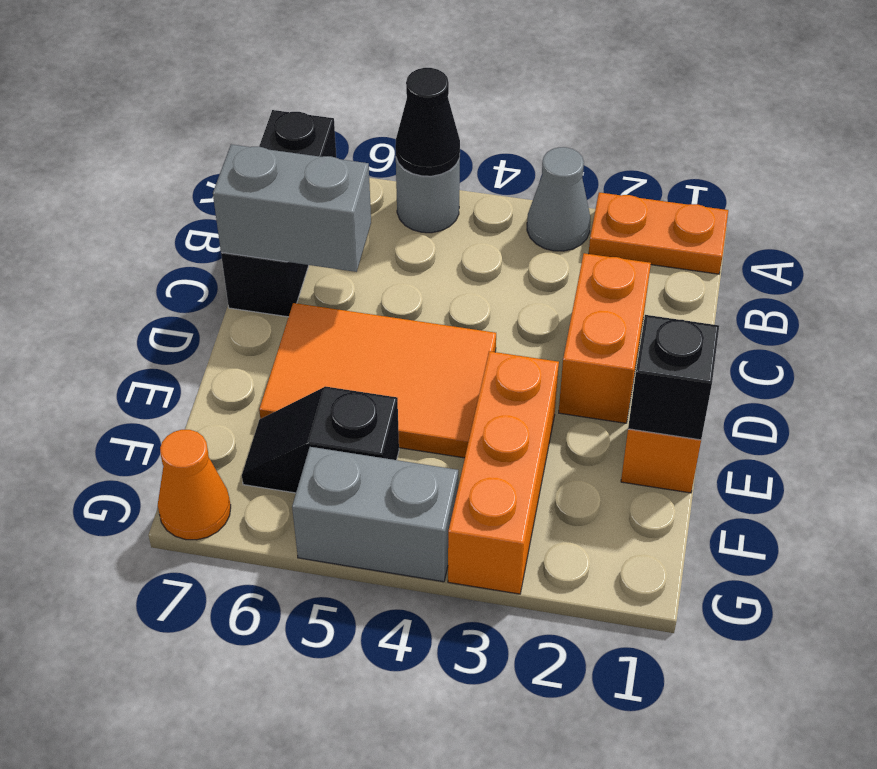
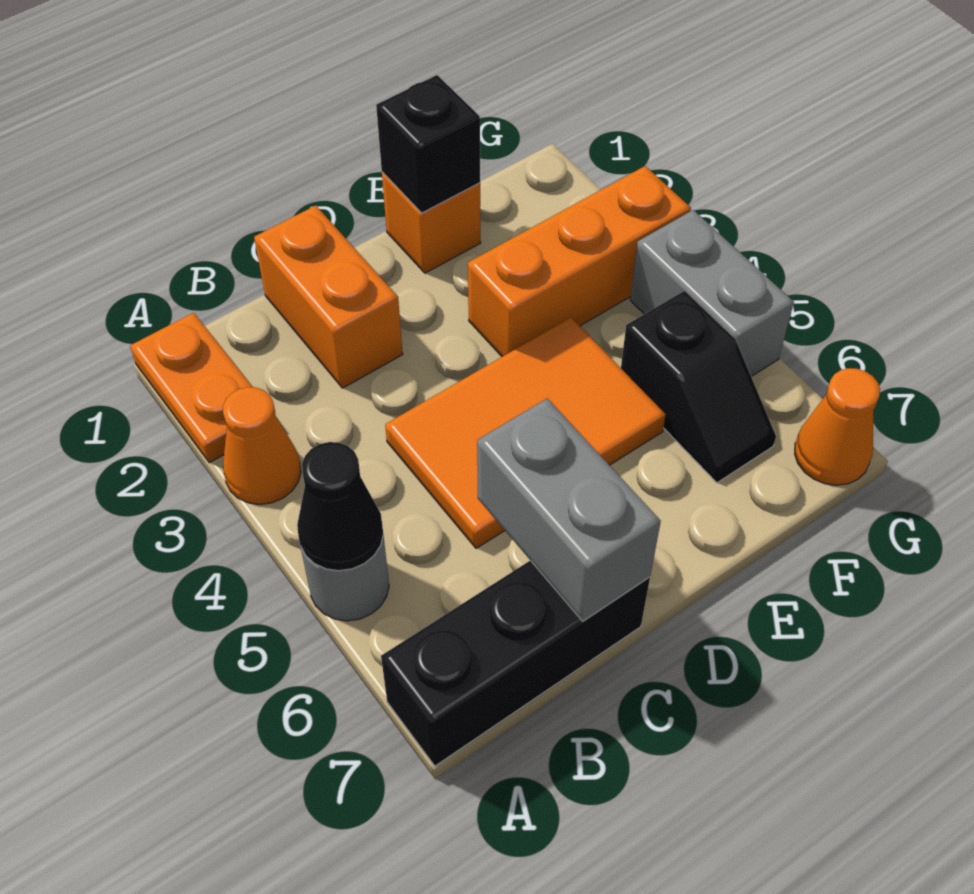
grey 1x1 cone [527,147,590,251] -> orange 1x1 cone [223,387,301,504]
orange 1x2 brick [559,253,651,423] -> orange 1x2 brick turned to [254,205,403,388]
orange 2x3 tile [259,303,496,458] -> orange 2x3 tile turned to [385,317,666,548]

